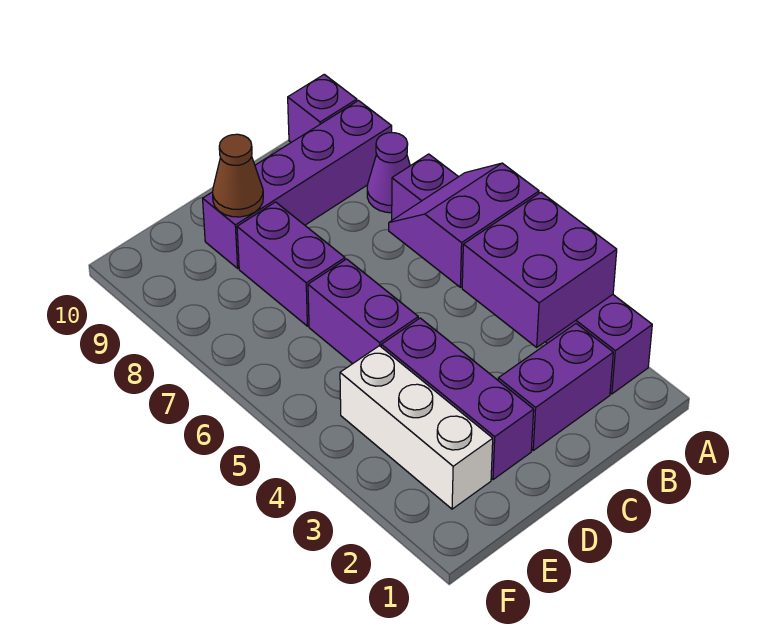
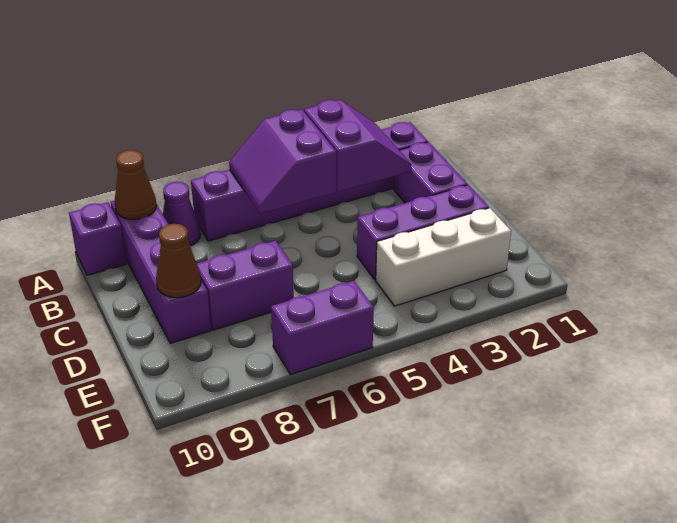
purple 2x2 brick [462,193,617,347] -> purple 2x2 slope [304,100,411,192]
none -> brown 1x1 cone [114,150,157,219]
purple 1x2 brick [308,259,418,364] -> purple 1x2 brick moved to [271,281,374,375]

